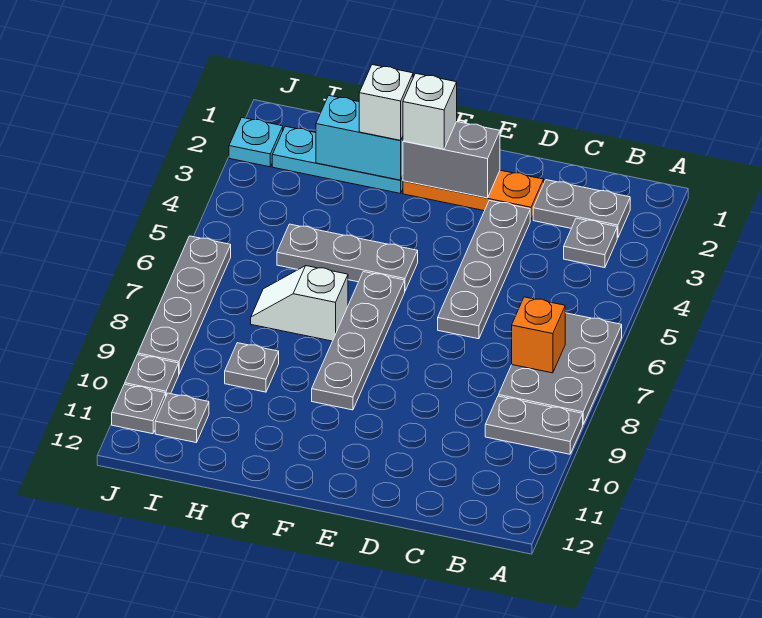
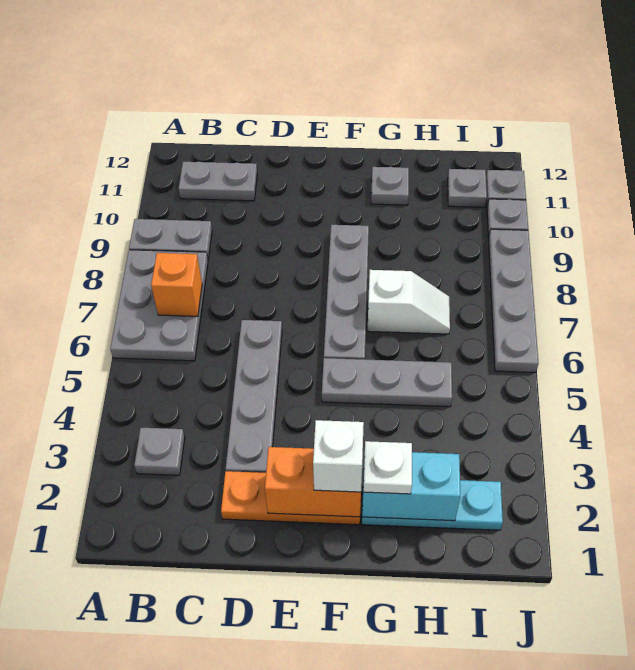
grey 1x2 plate [533,180,630,238] -> grey 1x2 plate moved to [179,162,257,201]
grey 1x2 brick [403,122,500,198] -> orange 1x2 brick [265,447,361,517]
white 1x1 brick [359,65,413,140] -> white 1x1 plate [364,441,412,494]
grey 1x1 plate [225,343,279,392] -> grey 1x1 plate moved to [371,167,409,205]
cyan 1x1 plate [229,118,283,167] -> none

